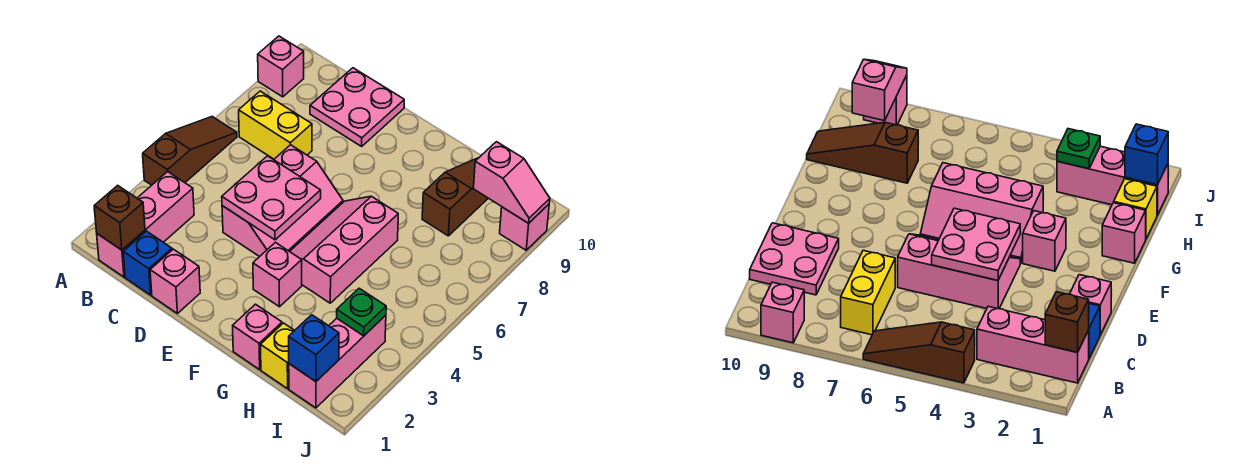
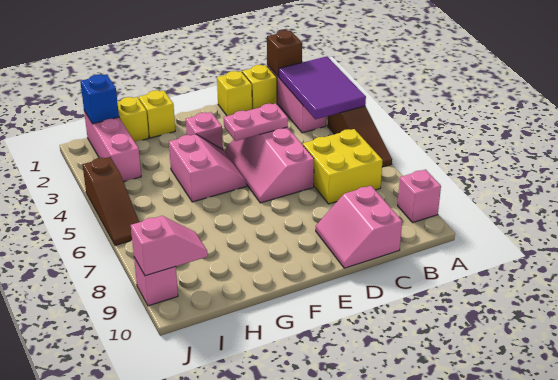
none -> purple 2x3 tile [279,56,366,119]
yellow 1x2 brick [239,91,312,159] -> yellow 2x2 brick [303,129,383,204]
blue 1x1 brick [123,231,172,295] -> yellow 1x1 brick [242,65,277,109]
pink 2x2 plate [310,68,404,146] -> pink 2x2 slope [316,186,402,268]
pink 1x1 brick [150,249,200,313] -> yellow 1x1 brick [217,71,252,116]
pink 2x2 plate [222,156,321,240] -> pink 1x2 plate [224,103,288,141]
pink 2x3 slope [290,196,398,303] -> pink 2x2 slope [169,134,247,202]
pink 1x1 brick [233,304,282,370] -> yellow 1x1 brick [139,90,175,138]
brown 1x3 slope [422,158,488,236] -> brown 1x3 slope moved to [82,157,139,245]
green 1x1 plate [337,288,386,336] -> none
pink 1x2 slope [473,142,550,223] -> pink 1x2 slope turned to [131,216,208,276]

